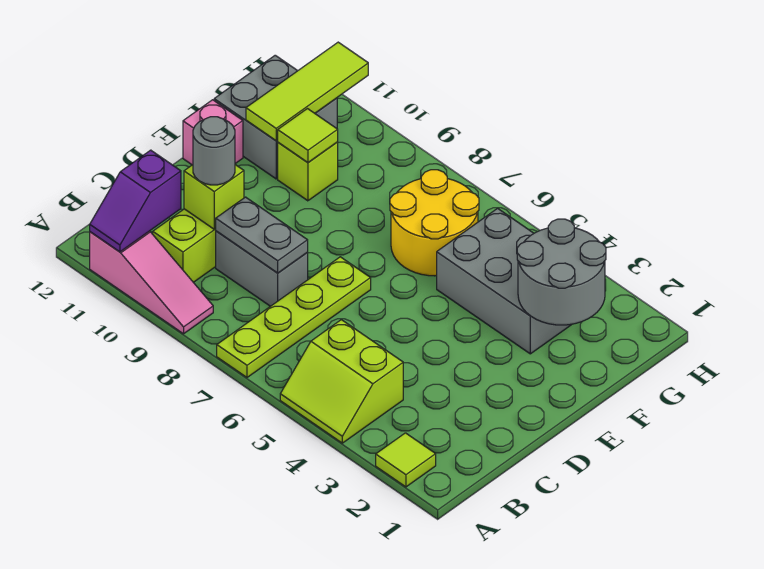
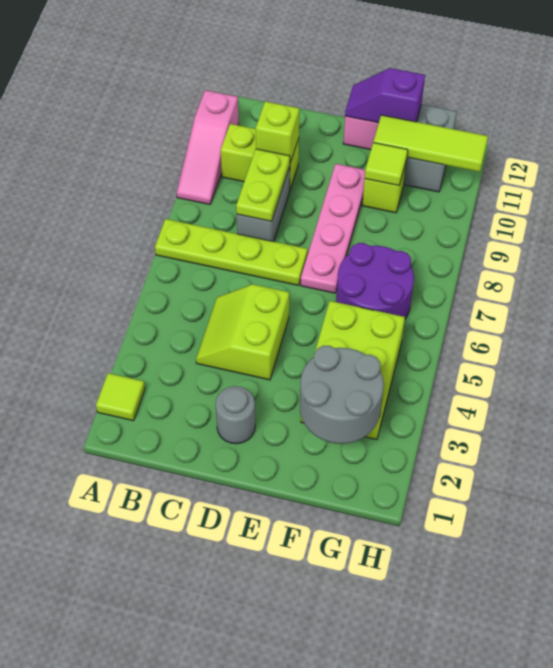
lime 2x2 slope [280,320,403,443] -> lime 2x2 slope moved to [196,284,289,380]
purple 1x2 slope [90,150,181,252] -> purple 1x2 slope moved to [345,68,425,123]
grey 1x2 plate [216,197,308,273] -> lime 1x2 plate [236,149,290,221]
grey 1x1 round brick [193,117,235,185] -> grey 1x1 round brick moved to [216,386,255,444]
none -> pink 1x4 plate [301,164,365,293]
grey 2x3 brick [437,208,572,354] -> lime 2x3 brick [301,301,405,440]
yellow 2x2 round brick [390,170,479,276] -> purple 2x2 round brick [336,243,414,319]

